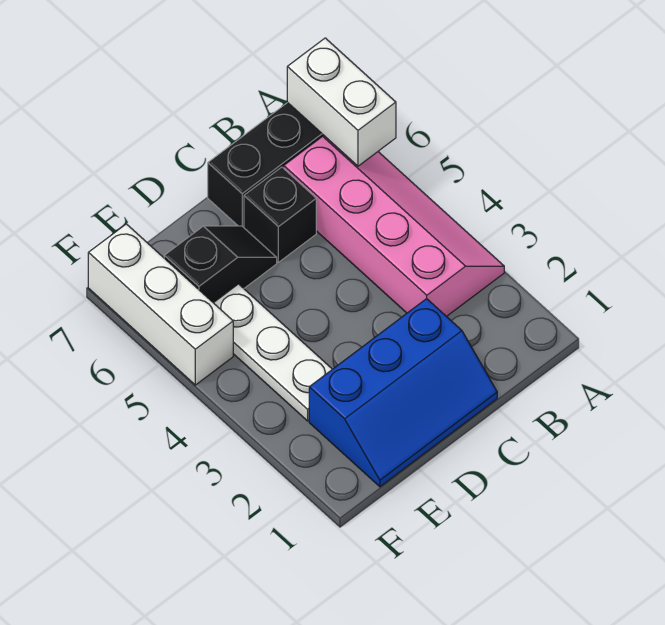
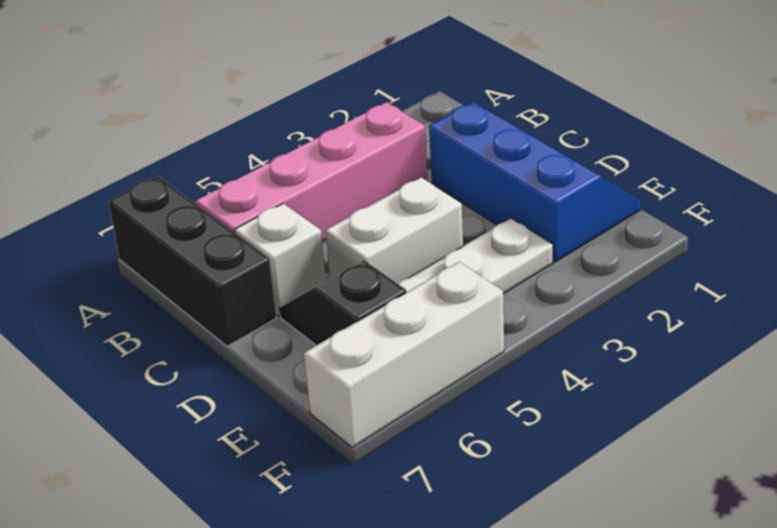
white 1x2 brick [287,38,396,166] -> white 1x2 brick moved to [325,177,463,284]
black 1x1 brick [244,167,316,262] -> white 1x1 brick [234,204,326,317]

